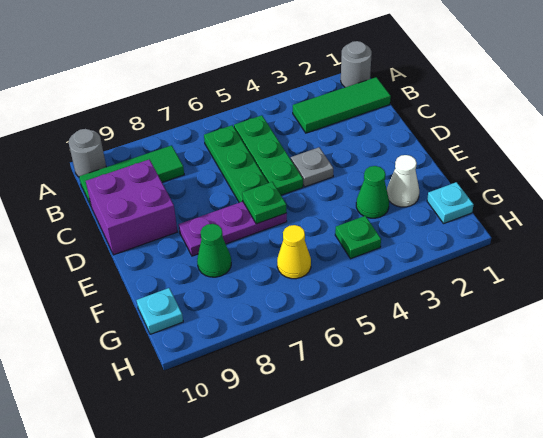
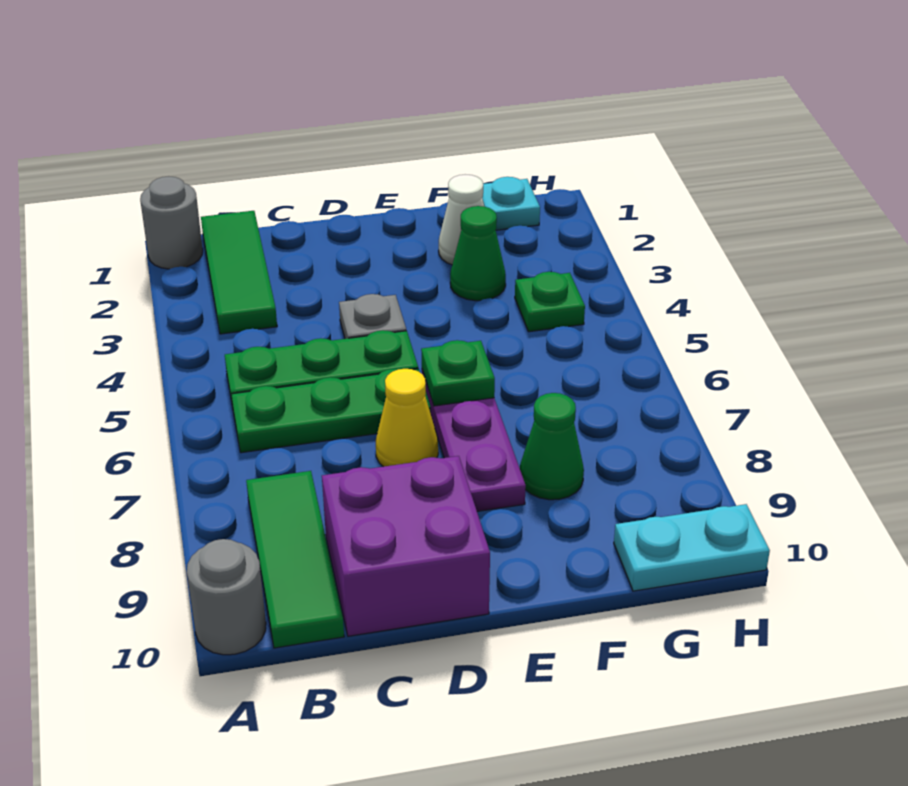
yellow 1x1 cone [277,225,311,279] -> yellow 1x1 cone moved to [376,369,438,467]
cyan 1x1 plate [137,288,183,334] -> cyan 1x2 plate [614,504,770,591]

